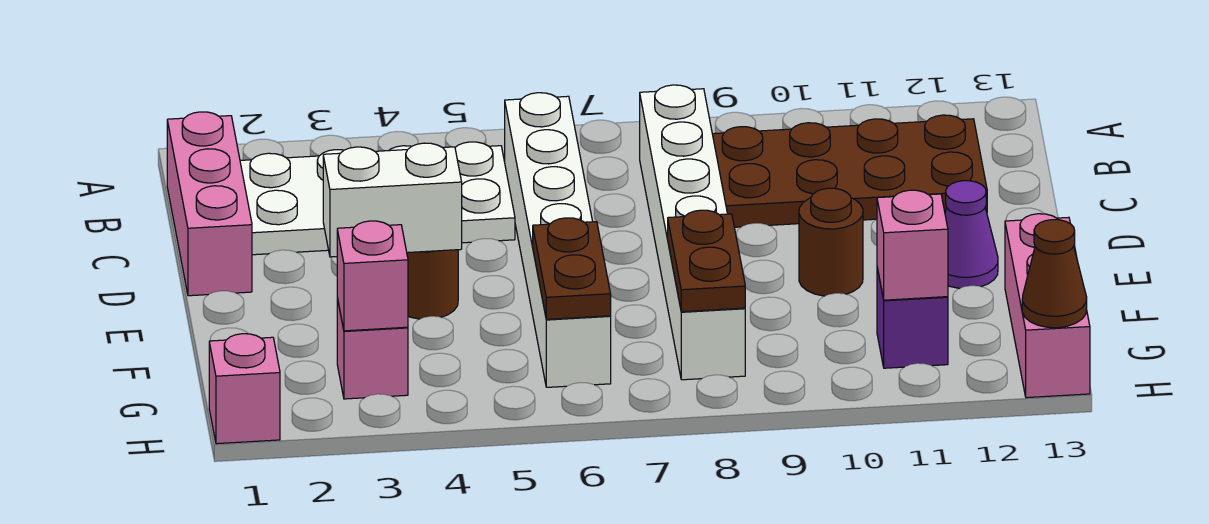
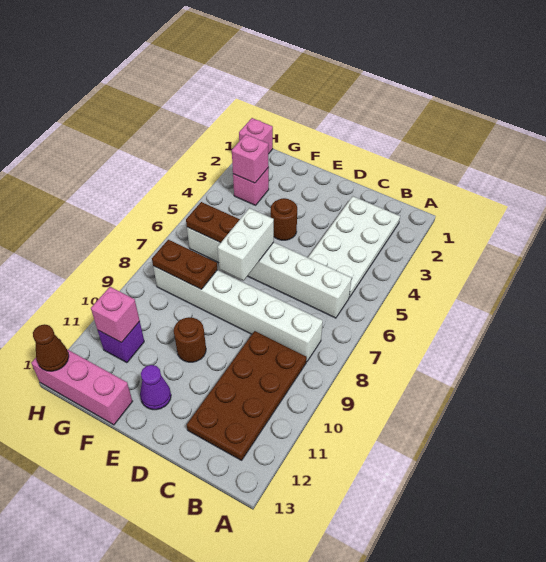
pink 1x3 brick [167,112,252,296] -> none
white 1x2 brick [323,143,462,257] -> white 1x2 brick moved to [218,208,274,281]

